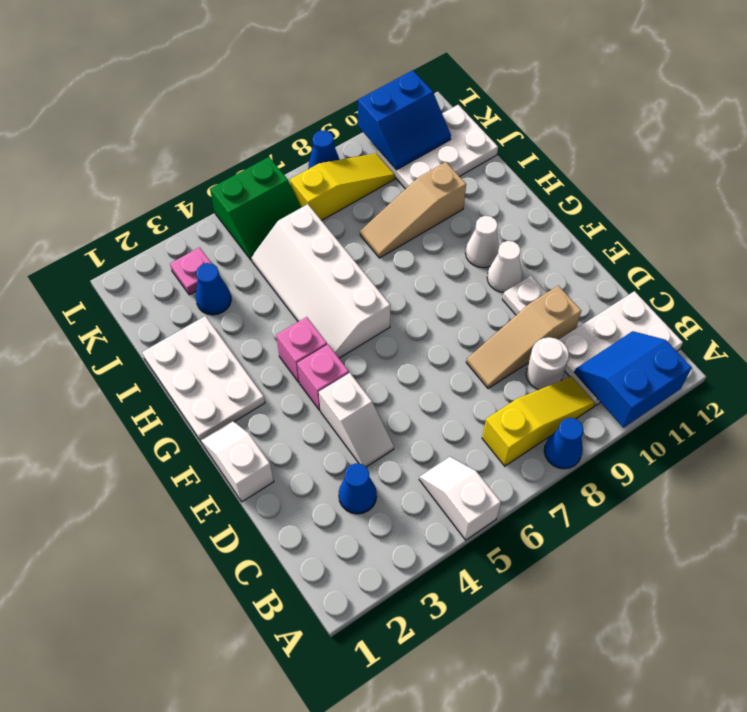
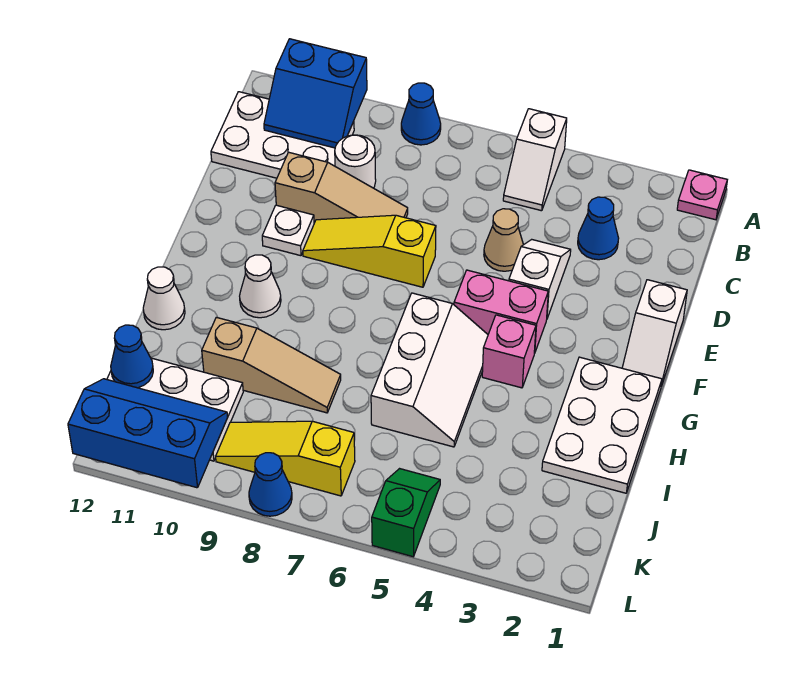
yellow 1x3 slope [482,377,595,466] -> yellow 1x3 slope moved to [303,215,436,287]
none -> tan 1x1 cone [484,209,523,271]
pink 1x1 brick [297,345,349,410] -> pink 1x2 brick [454,270,548,353]
white 1x1 cone [487,241,522,293] -> white 1x1 cone moved to [143,267,185,330]
white 2x4 slope [251,204,390,358] -> white 2x3 slope [371,293,488,447]
blue 1x1 cone [196,263,231,315] -> blue 1x1 cone moved to [111,325,153,388]
pink 1x1 plate [170,247,212,295] -> pink 1x1 plate moved to [677,170,727,220]
green 2x2 slope [210,157,301,260] -> green 1x2 slope [372,469,440,557]
blue 2x2 slope [358,70,451,170] -> blue 2x3 slope [68,379,228,488]

